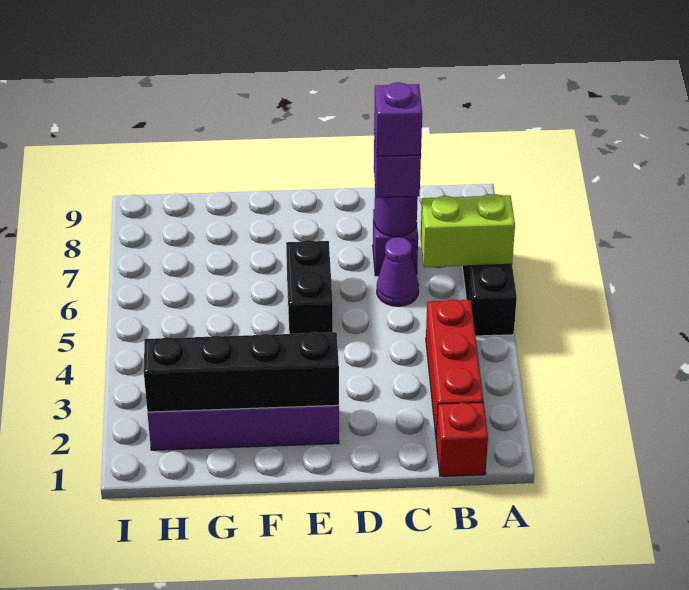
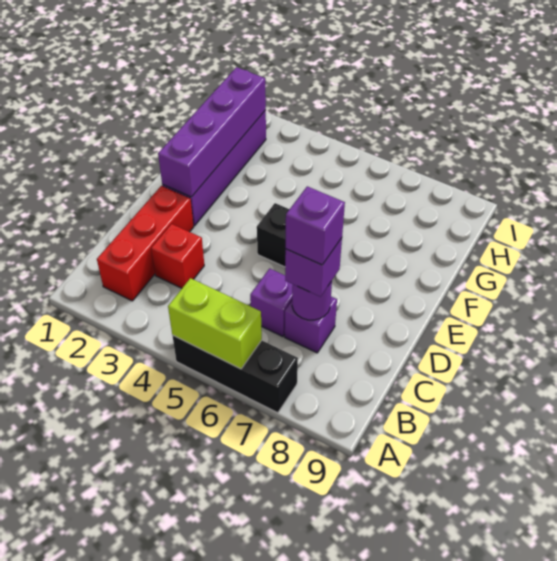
lime 1x2 brick [421,194,515,267] -> lime 1x2 brick turned to [168,278,262,369]
red 1x1 brick [436,402,488,476] -> red 1x1 brick moved to [151,224,204,288]
red 1x3 brick [426,299,484,436] -> red 1x3 brick turned to [97,186,194,301]
purple 1x1 cone [377,237,419,306] -> purple 1x1 brick [250,268,293,337]
black 1x4 brick [144,332,339,412] -> purple 1x4 brick [158,67,266,197]

